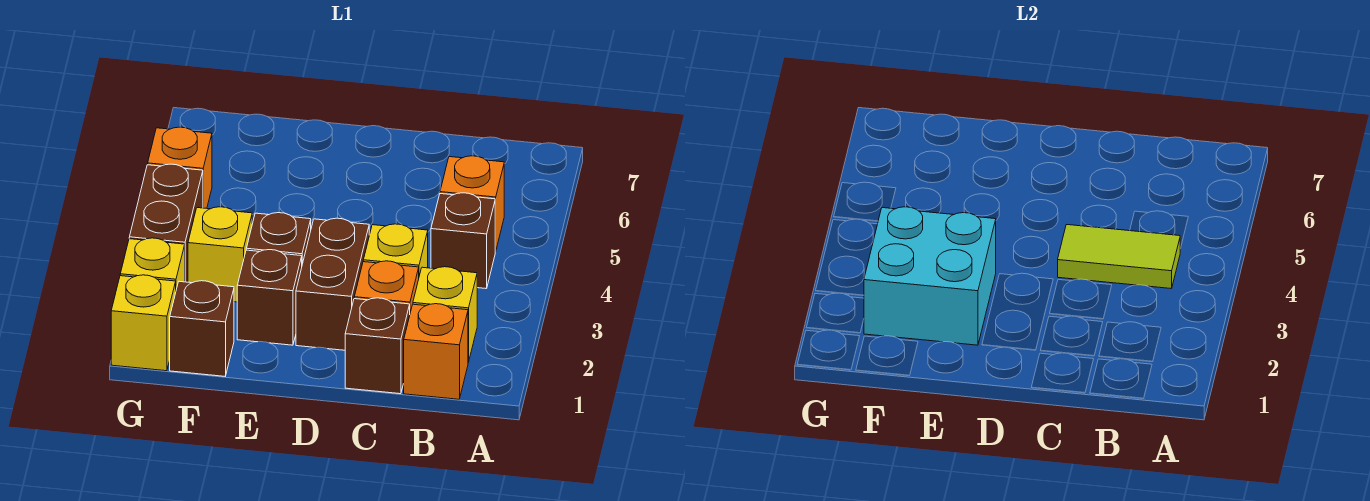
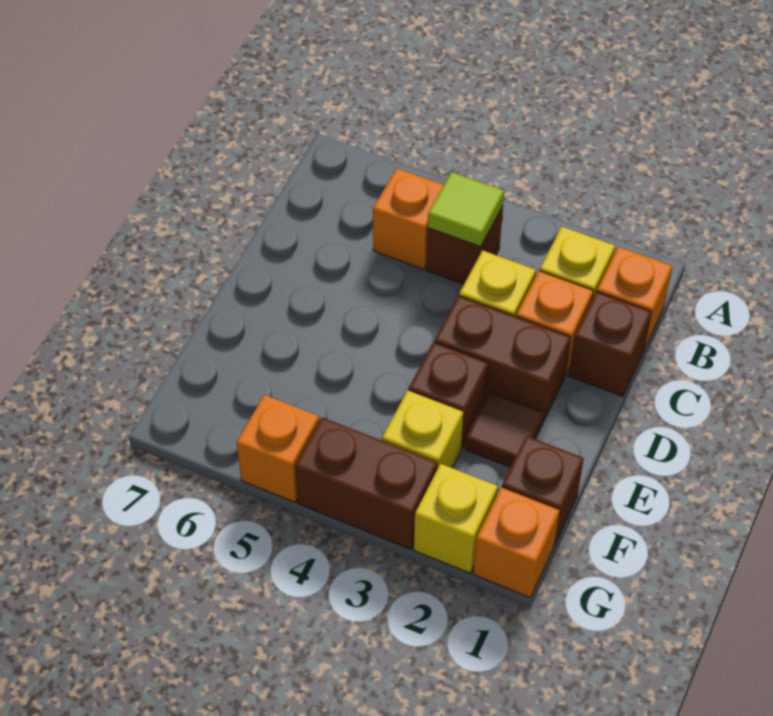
lime 1x2 tile [1058,225,1180,289] -> lime 1x1 tile [428,172,504,247]
brown 1x1 brick [237,250,302,345] -> brown 1x1 tile [465,391,544,467]
cyan 2x2 brick [864,207,996,345] -> none
yellow 1x1 brick [111,275,176,371] -> orange 1x1 brick [473,487,560,598]

